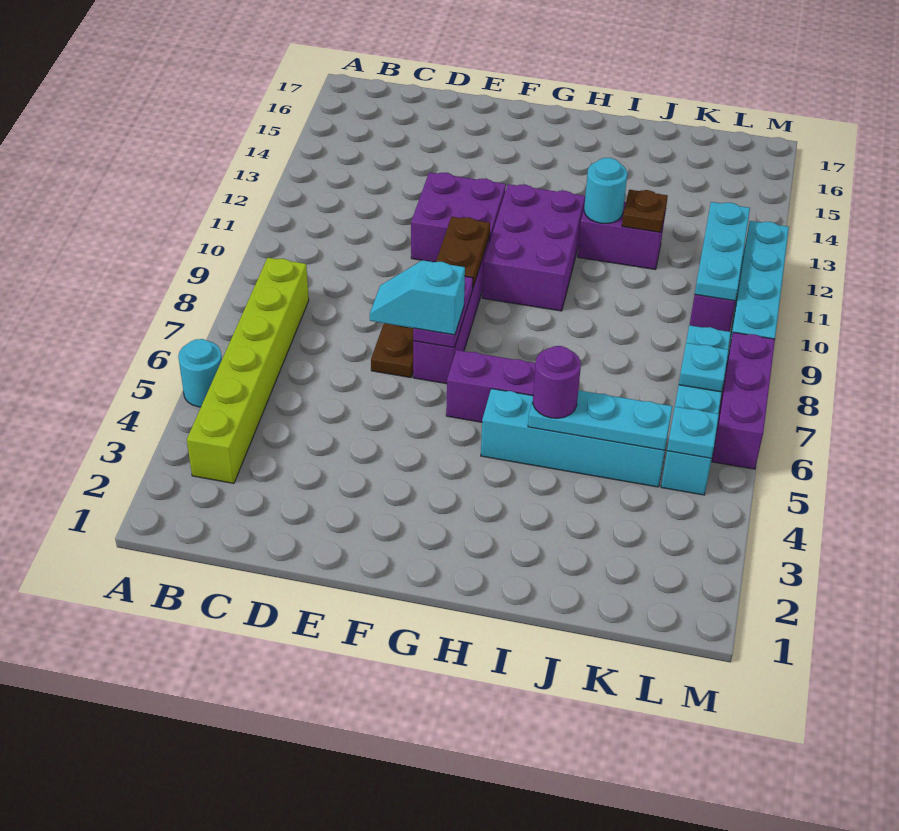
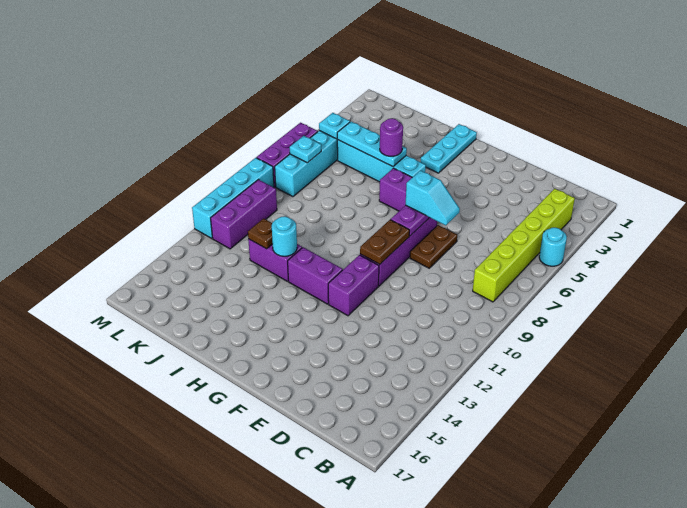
purple 2x2 brick [411,172,506,262] -> purple 1x2 brick [328,255,379,316]
purple 2x3 brick [482,184,585,311] -> purple 1x2 brick [288,247,343,304]
cyan 1x3 plate [695,202,750,301] -> cyan 1x3 plate moved to [421,124,477,173]

